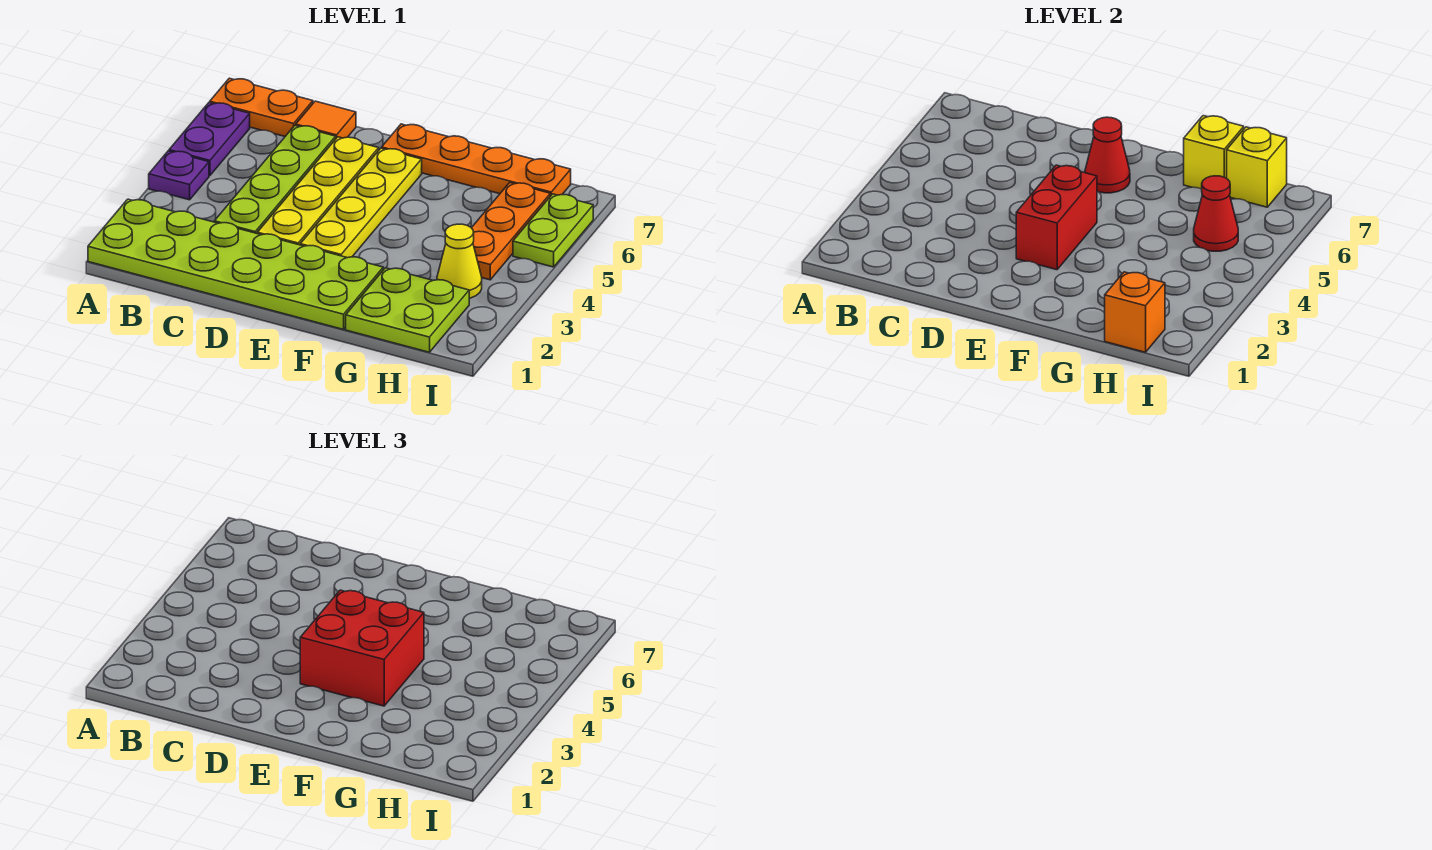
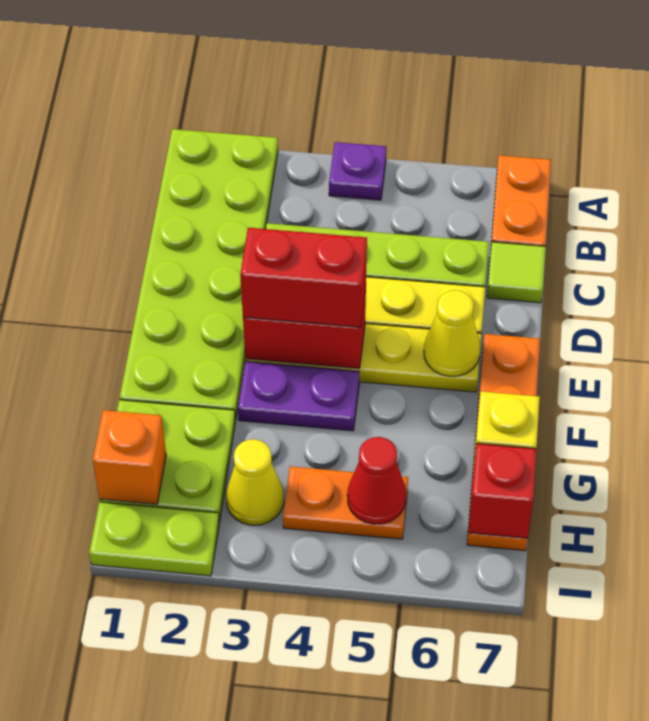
purple 1x2 plate [169,103,250,176] -> purple 1x2 plate moved to [238,361,359,431]
orange 1x1 tile [296,101,356,138] -> lime 1x1 tile [487,242,546,303]
red 2x2 brick [300,590,424,706] -> red 1x2 brick [240,228,367,327]
red 1x1 cone [1085,117,1130,193] -> yellow 1x1 cone [424,290,480,376]
orange 1x3 plate [472,183,550,280] -> orange 1x2 plate [283,466,408,539]
yellow 1x1 brick [1227,127,1287,207] -> red 1x1 brick [468,443,536,538]
lime 1x2 plate [513,194,593,267] -> lime 1x2 plate moved to [89,502,219,576]

